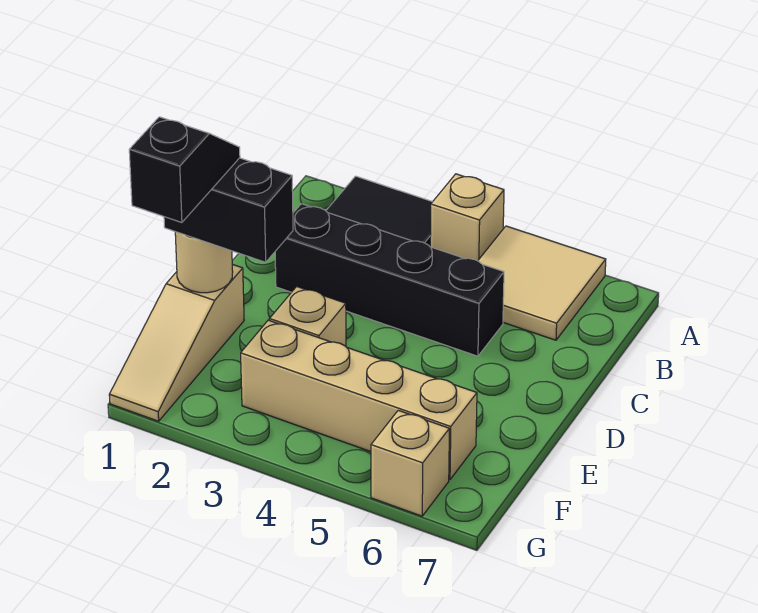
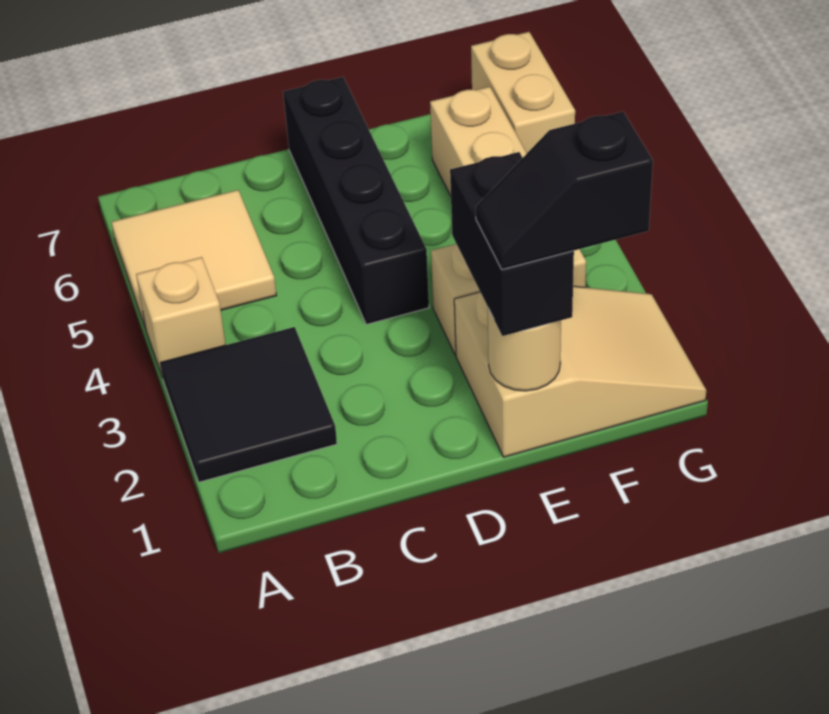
black 1x4 brick [275,204,504,356] -> black 1x4 brick moved to [283,77,429,325]
tan 1x3 slope [109,264,244,421] -> tan 2x3 slope [454,286,706,457]
tan 1x1 brick [371,410,449,516] -> tan 1x2 brick [471,32,575,153]

